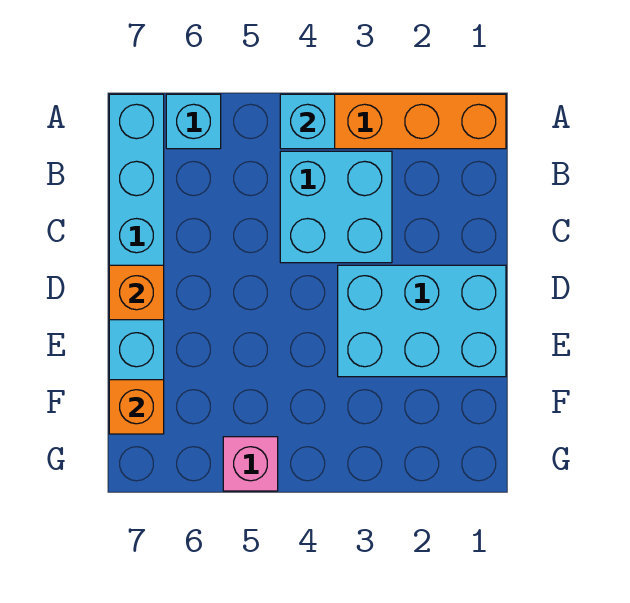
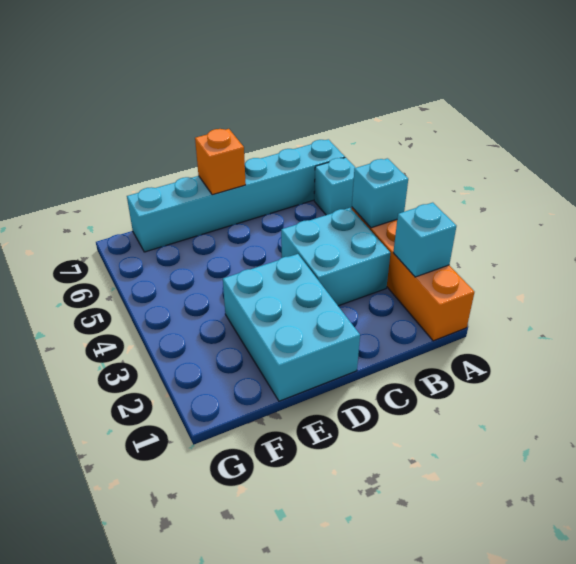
none -> cyan 1x1 brick [393,203,456,277]
orange 1x1 brick [109,380,164,434] -> none
pink 1x1 brick [223,437,278,491] -> none

